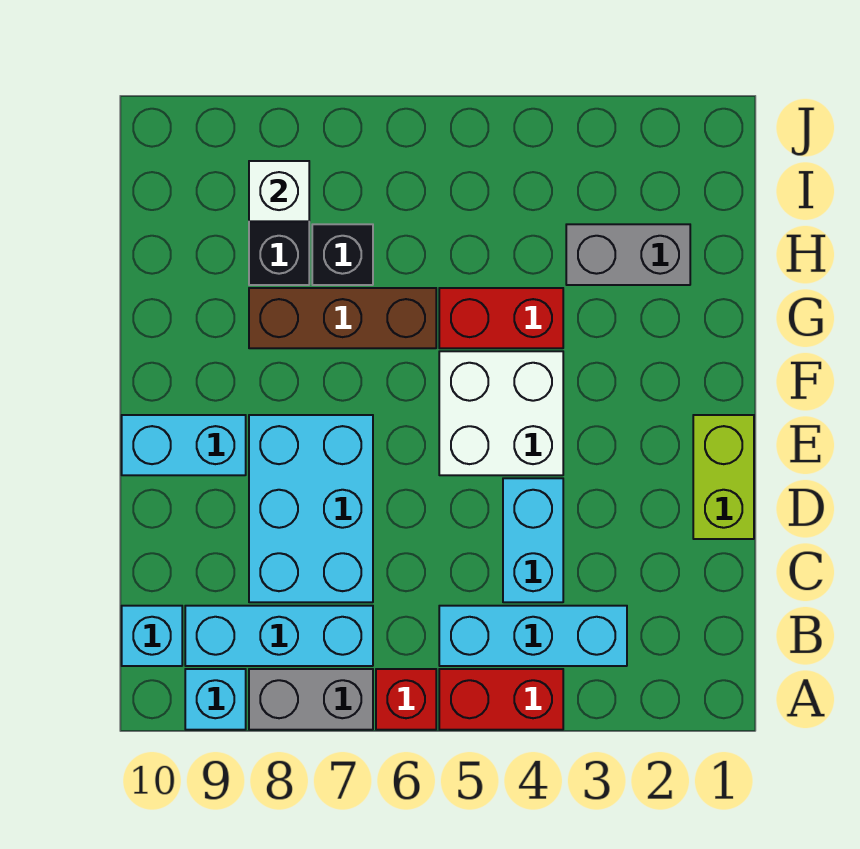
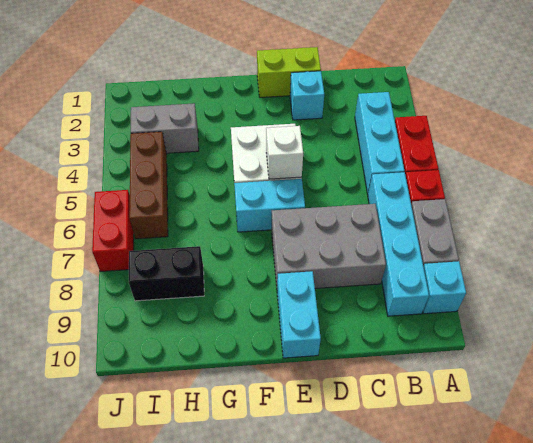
cyan 1x3 brick [185,606,373,666] -> cyan 1x4 brick [368,172,429,316]
cyan 1x1 brick [122,606,182,666] -> cyan 1x1 brick moved to [290,71,324,120]
cyan 1x2 brick [503,478,563,602] -> cyan 1x2 brick moved to [234,179,305,232]
cyan 2x3 brick [249,415,373,602] -> grey 2x3 brick [272,204,386,289]
red 1x2 brick [439,288,563,348] -> red 1x2 brick moved to [92,190,134,272]
brown 1x3 brick [249,288,436,348] -> brown 1x3 brick moved to [129,132,168,239]
grey 1x2 brick [566,224,690,285] -> grey 1x2 brick turned to [131,103,199,153]
black 1x1 brick [312,224,373,285] -> none
white 1x1 brick [249,161,309,221] -> white 1x1 brick moved to [266,126,303,179]

